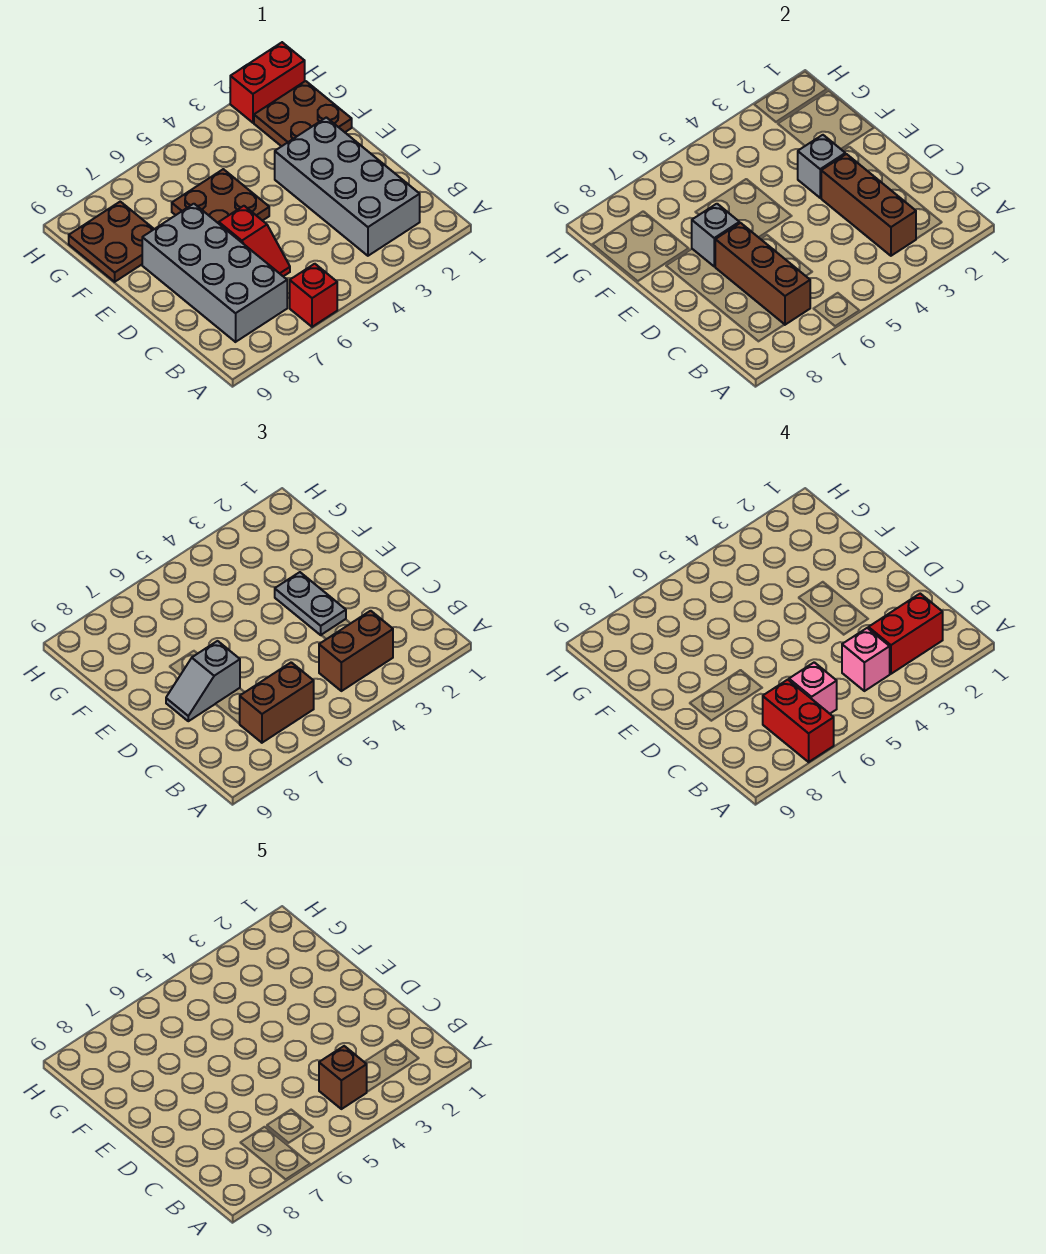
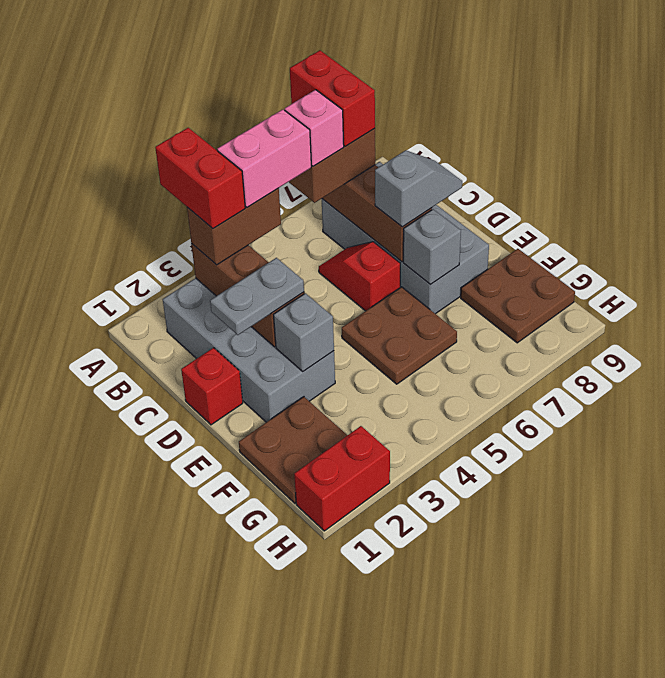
red 1x1 brick [290,264,337,327] -> red 1x1 brick moved to [181,348,243,425]
red 1x2 brick [868,594,943,674] -> red 1x2 brick turned to [155,128,245,229]
pink 1x1 brick [842,628,890,691] -> pink 1x2 brick [217,109,311,207]
brown 1x1 brick [319,1046,367,1109] -> none
grey 1x2 plate [275,572,346,635] -> grey 1x2 plate turned to [210,258,304,335]

